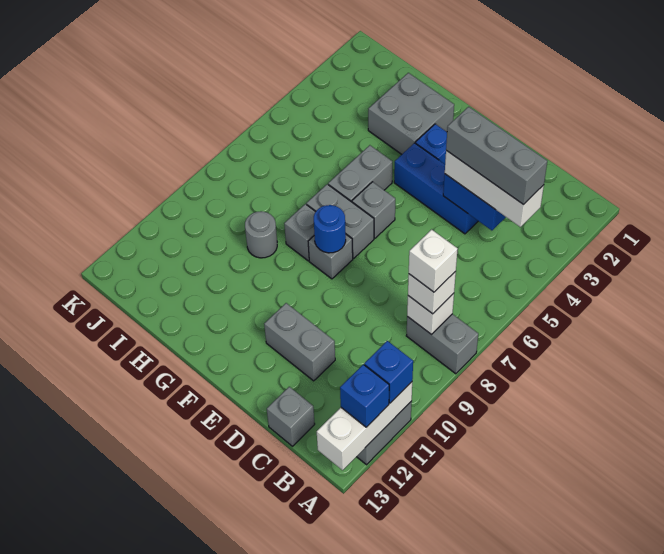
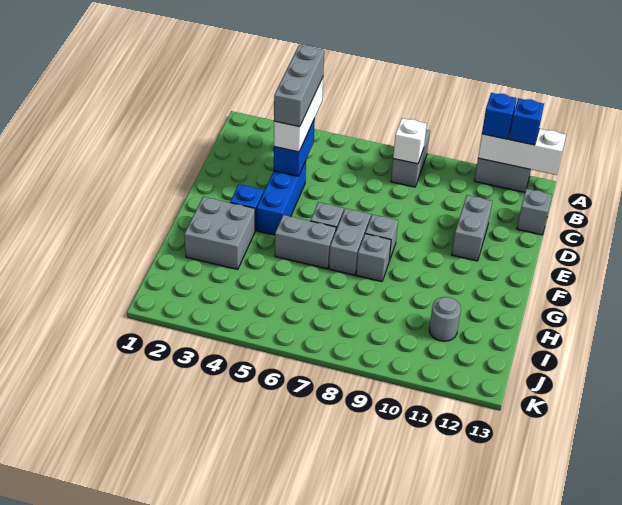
white 1x1 brick [408,271,456,314] -> none
white 1x1 brick [409,230,458,292] -> none
blue 1x1 round brick [314,205,346,253] -> none
grey 1x1 round brick [245,211,277,258] -> grey 1x1 round brick moved to [429,297,461,341]

